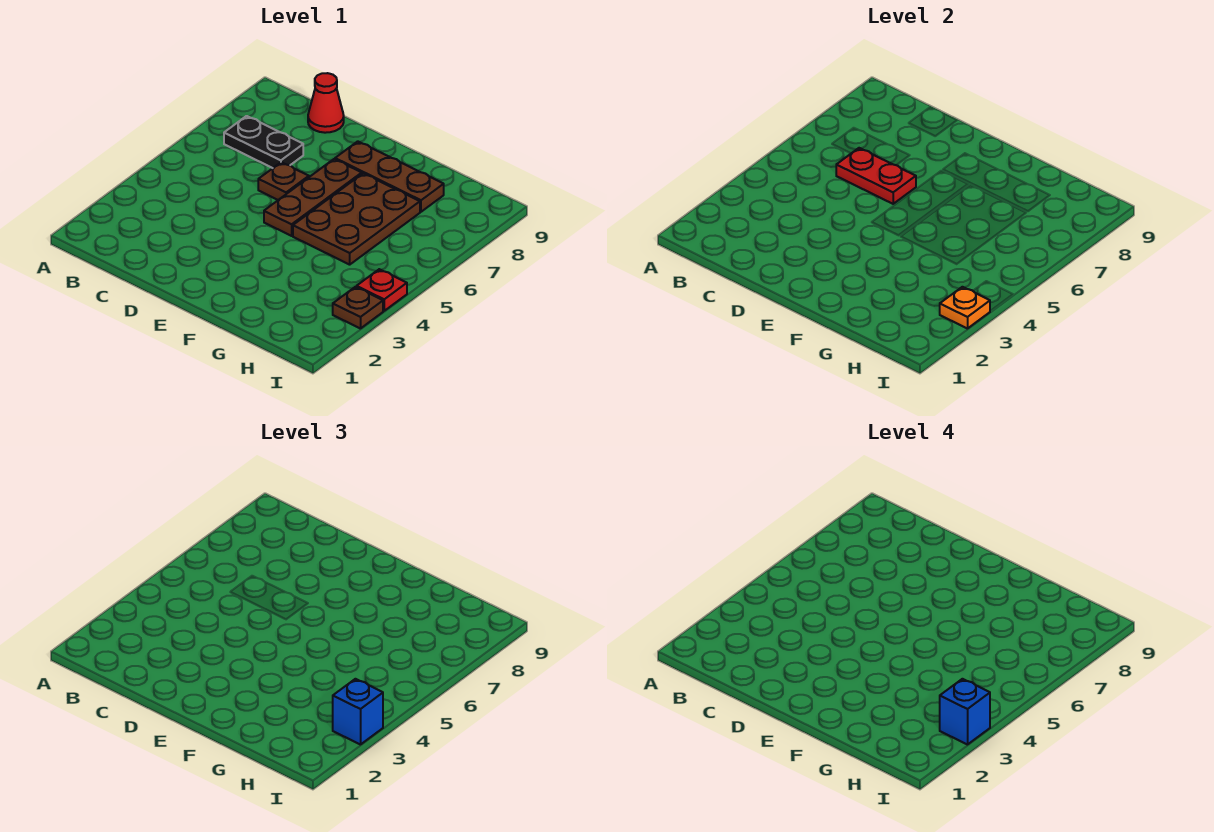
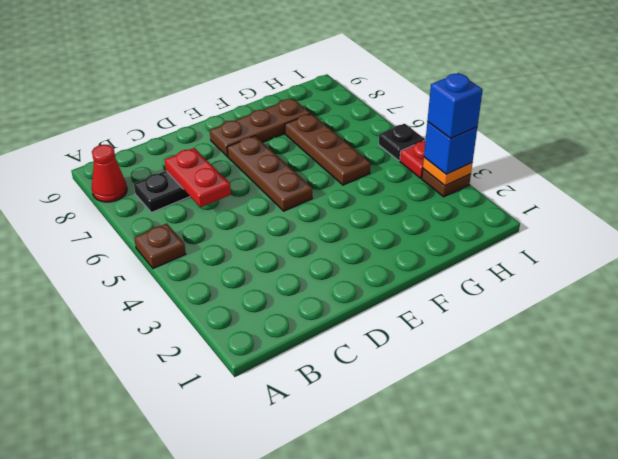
red 1x2 plate [836,148,916,204] -> red 1x2 plate turned to [165,148,231,207]
red 1x1 cone [308,73,344,133] -> red 1x1 cone moved to [92,145,127,202]
brown 1x1 plate [258,162,309,200] -> brown 1x1 plate moved to [134,223,186,269]
brown 2x3 plate [293,173,420,265] -> brown 1x3 plate [285,114,370,185]
none -> black 1x1 plate [379,124,425,161]

